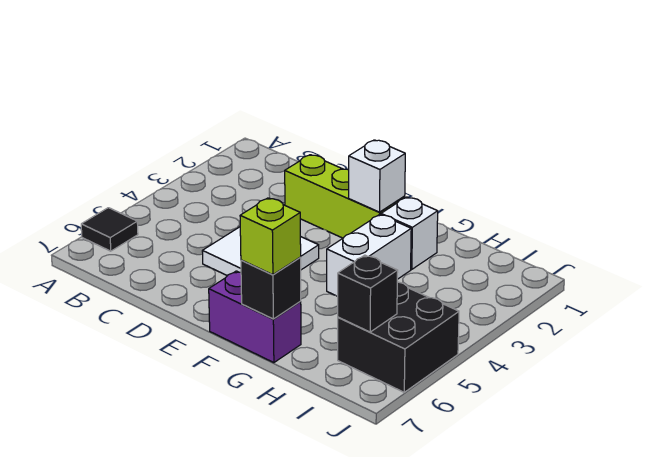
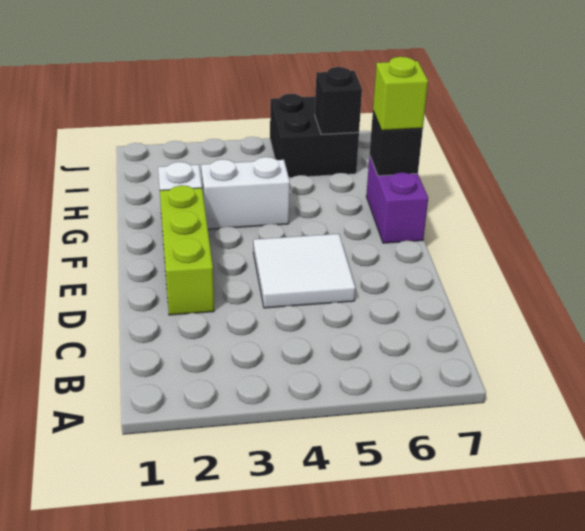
black 1x1 tile [81,208,138,251] -> none
white 1x1 brick [349,140,405,212] -> none

